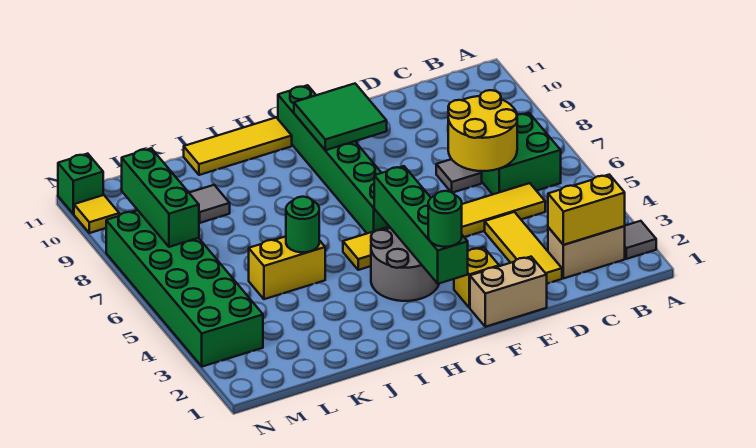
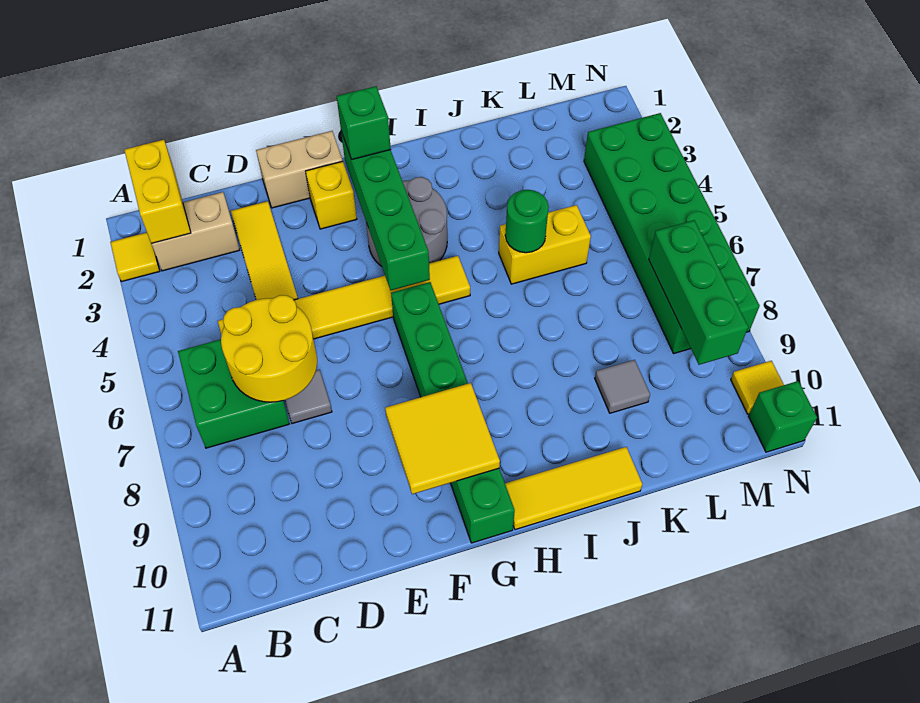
grey 1x1 tile [625,221,656,259] -> yellow 1x1 tile [110,232,160,282]
yellow 1x2 brick [548,175,625,245] -> yellow 1x2 brick turned to [124,140,191,244]
green 2x2 tile [294,84,387,150] -> yellow 2x2 tile [385,383,500,494]
green 1x1 round brick [428,191,462,247] -> green 1x1 brick [337,86,391,159]

